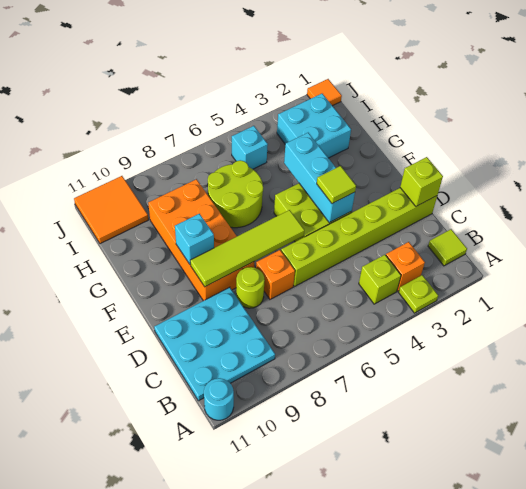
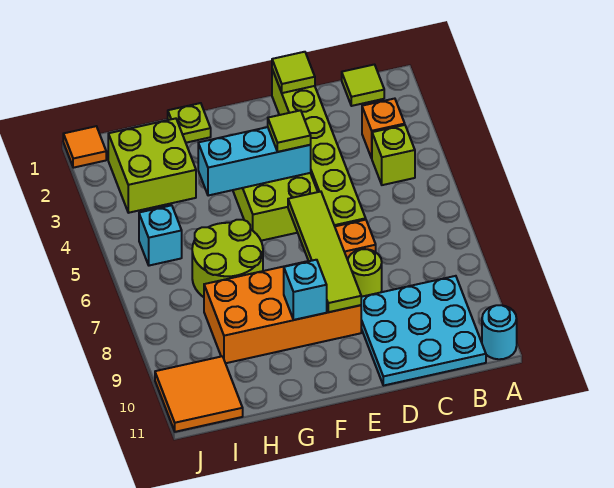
lime 1x1 plate [399,275,438,313] -> lime 1x1 plate moved to [168,103,211,143]
lime 1x1 brick [400,157,443,206] -> lime 1x1 tile [272,52,315,93]
cyan 2x2 brick [277,94,351,158] -> lime 2x2 brick [108,118,196,213]

